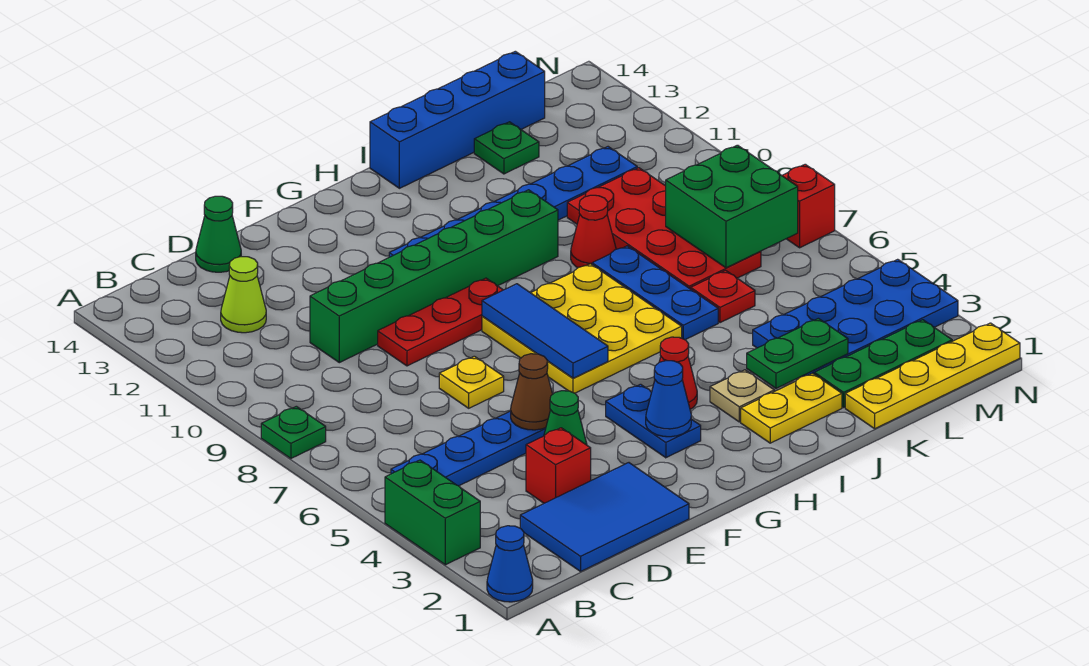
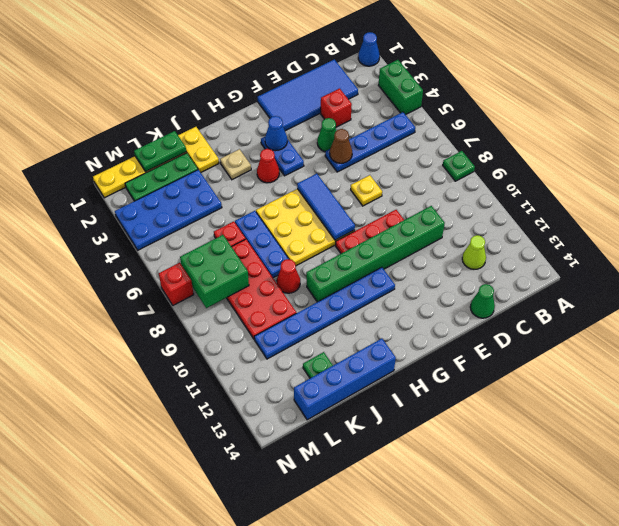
blue 2x3 tile [520,463,689,571] -> blue 2x4 tile [258,59,358,131]
yellow 1x2 plate [741,373,842,443] -> yellow 1x2 plate turned to [178,127,219,173]
green 1x2 plate [747,318,848,388] -> green 1x2 plate moved to [134,131,186,171]

